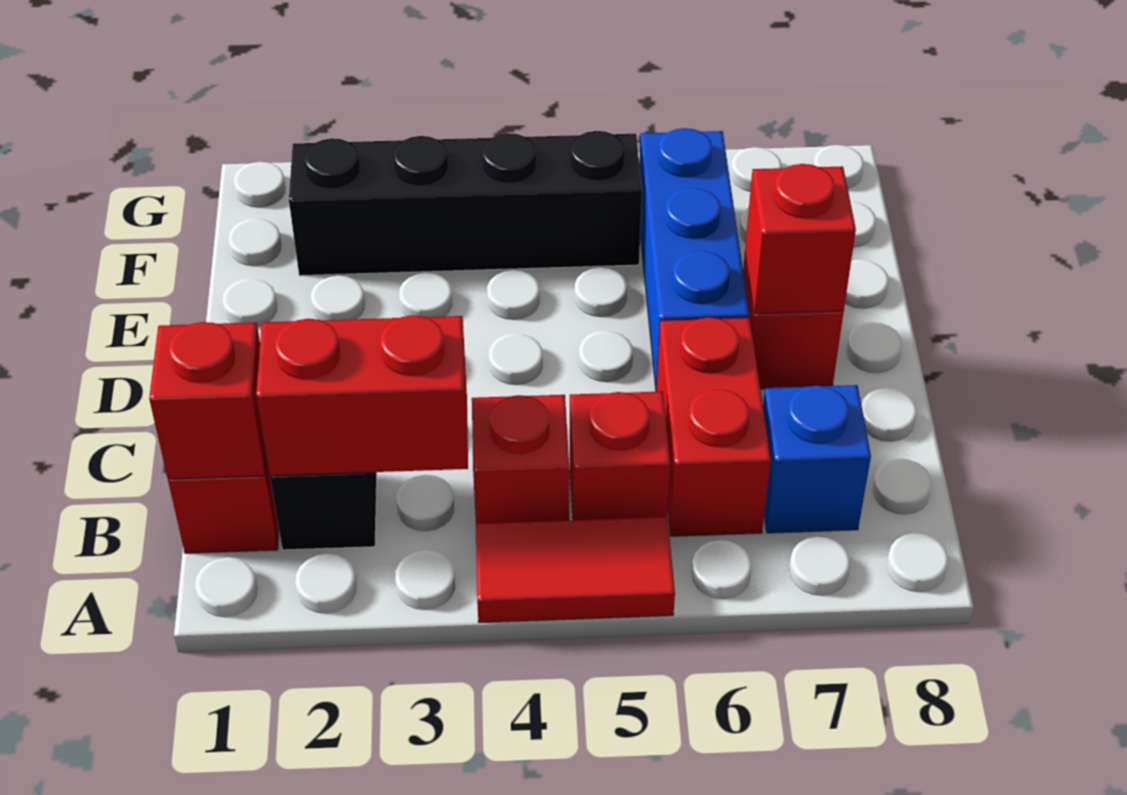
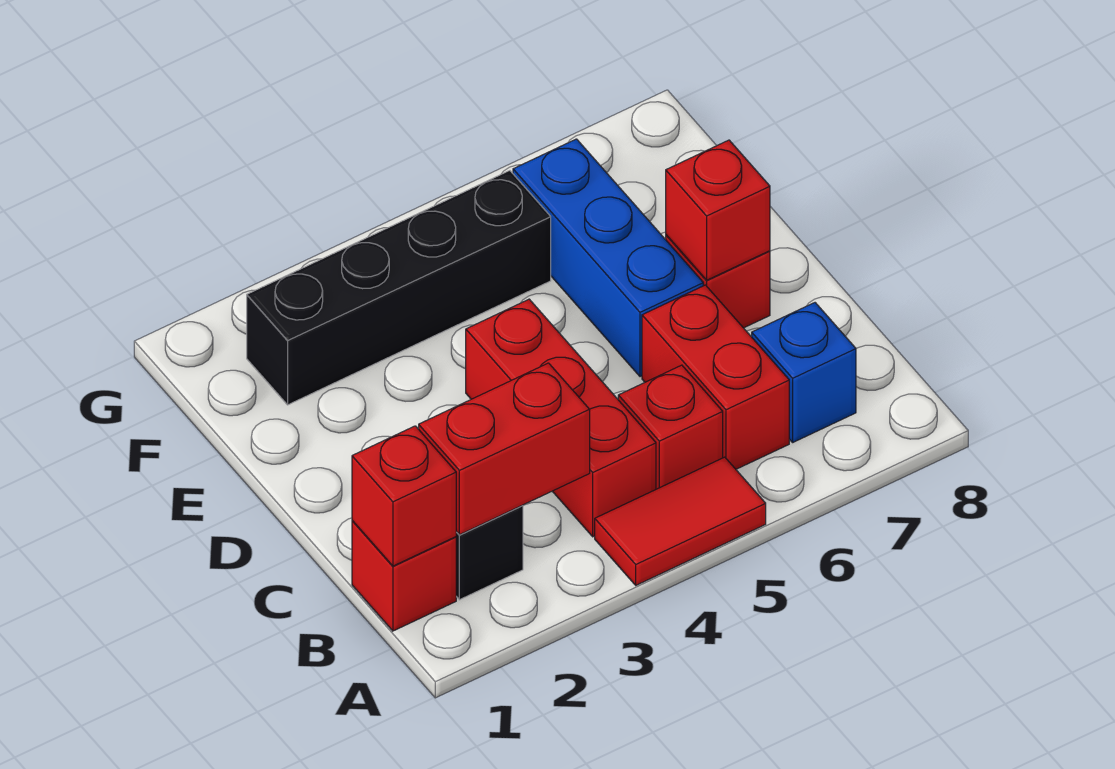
red 1x1 brick [472,395,569,524] -> red 1x3 brick [466,299,656,537]

